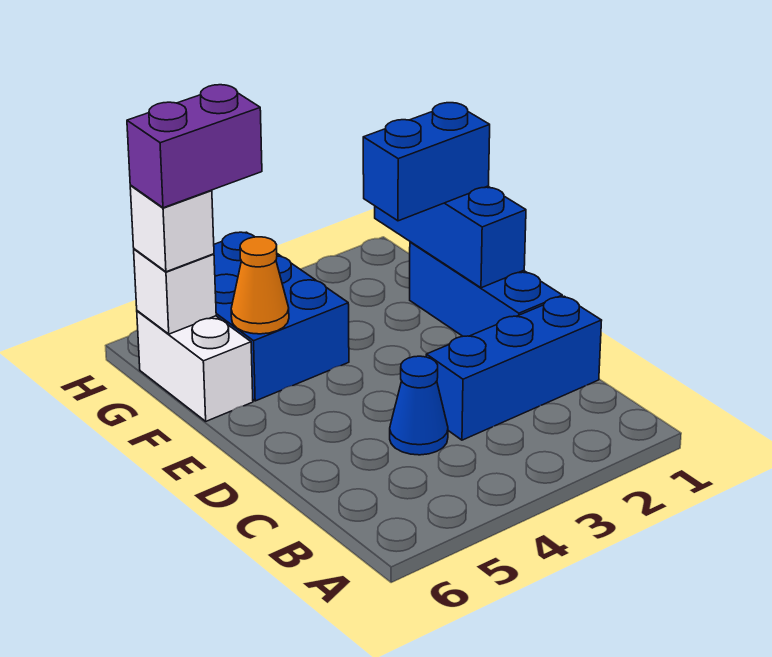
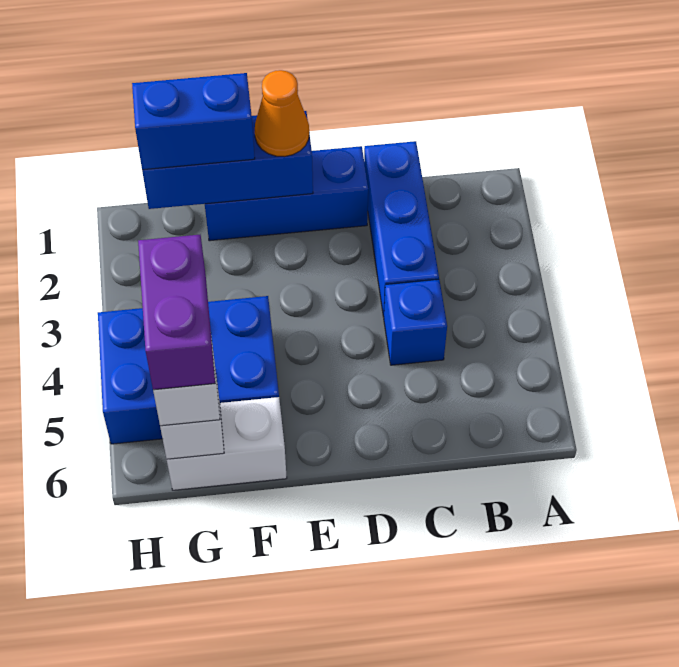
blue 1x1 cone [390,356,448,455] -> blue 1x1 brick [384,279,447,365]
blue 1x2 brick [363,103,490,221] -> blue 1x2 brick turned to [132,73,255,170]
orange 1x1 cone [231,237,289,334] -> orange 1x1 cone moved to [255,70,309,157]

